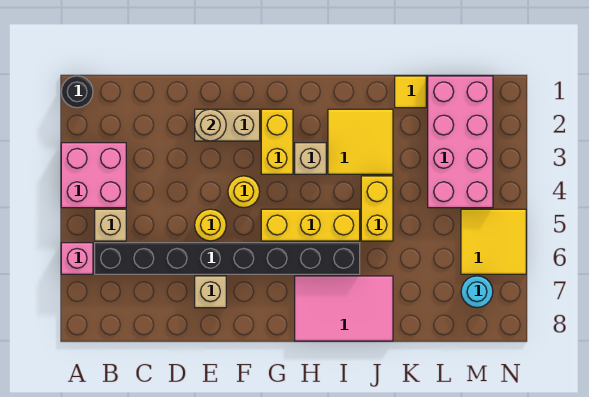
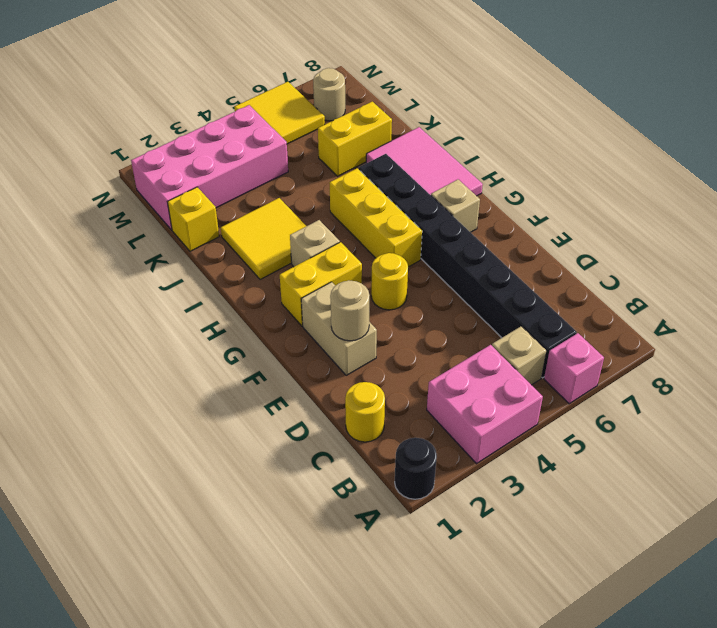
yellow 1x1 round brick [195,209,226,241] -> yellow 1x1 round brick moved to [345,382,385,442]
tan 1x1 brick [195,276,226,308] -> tan 1x1 brick moved to [431,180,480,232]
yellow 1x2 brick [361,176,393,241] -> yellow 1x2 brick moved to [318,102,392,176]
yellow 1x1 tile [395,76,426,108] -> yellow 1x1 brick [168,187,219,251]
cyan 1x1 round brick [461,276,493,308] -> tan 1x1 round brick [313,68,345,121]

